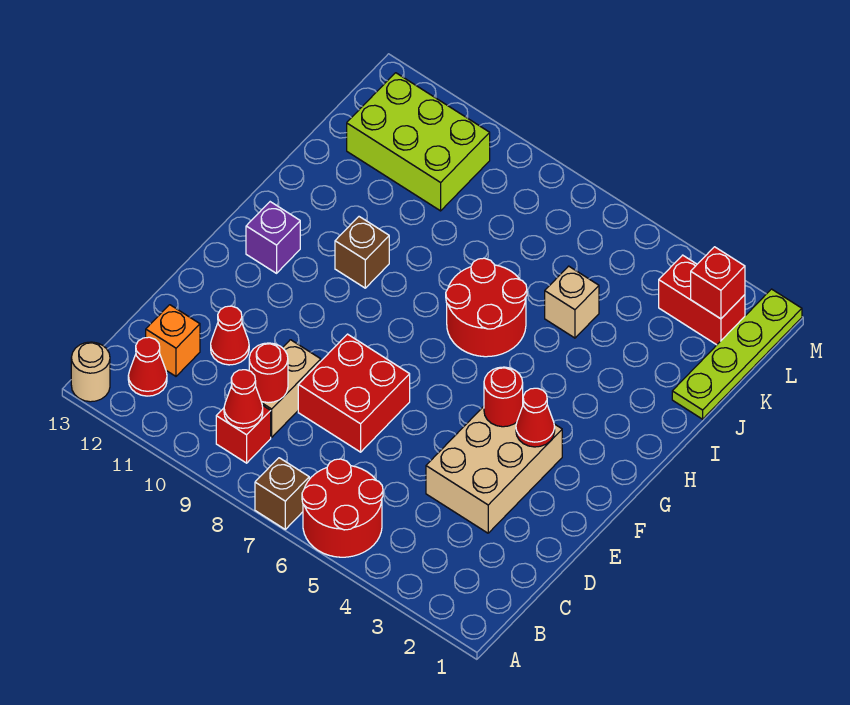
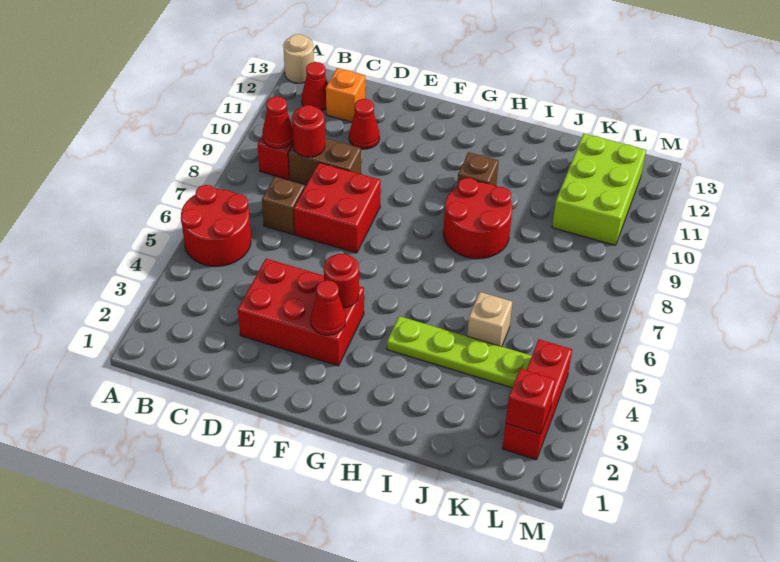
brown 1x1 brick [255,458,309,529] -> brown 1x1 brick moved to [262,177,305,234]
tan 1x2 brick [262,340,321,437] -> brown 1x2 brick [288,138,361,185]
tan 2x3 brick [426,406,562,533] -> red 2x3 brick [238,259,364,366]
purple 1x1 brick [246,202,300,273] -> none
red 2x2 round brick [446,258,527,357] -> red 2x2 round brick moved to [443,178,512,259]
lime 1x4 plate [672,289,802,419] -> lime 1x4 plate moved to [387,316,532,388]
red 1x2 brick [659,255,745,345] -> red 1x3 brick [502,339,572,460]

